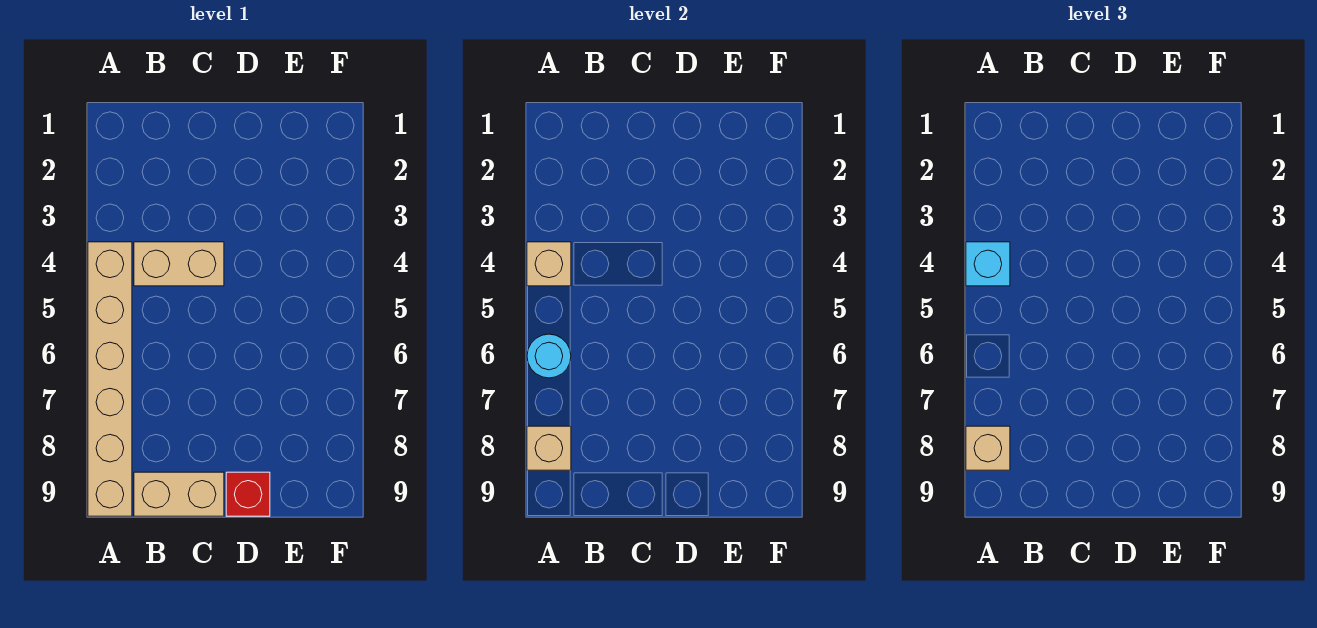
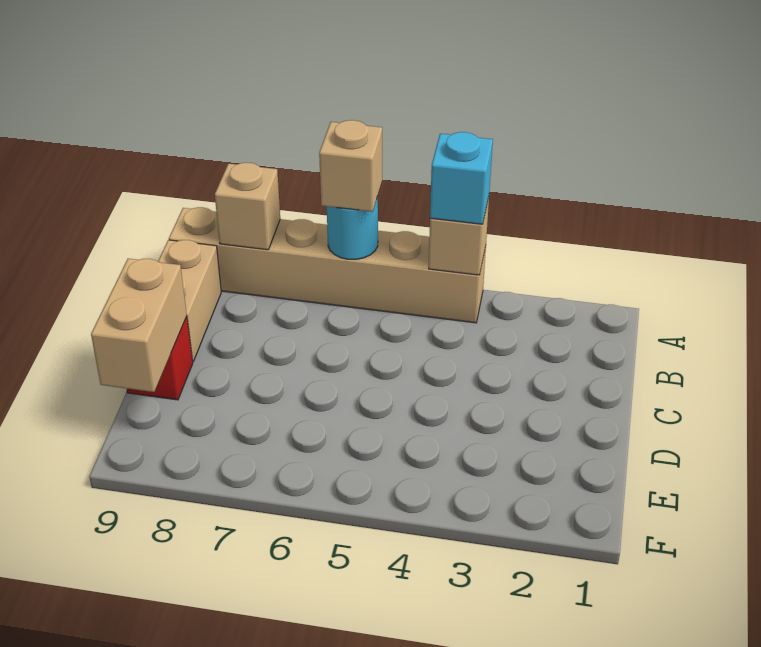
tan 1x1 brick [966,426,1010,470] -> tan 1x1 brick moved to [319,120,382,212]
tan 1x2 brick [134,242,224,286] -> tan 1x2 brick moved to [91,259,187,392]

